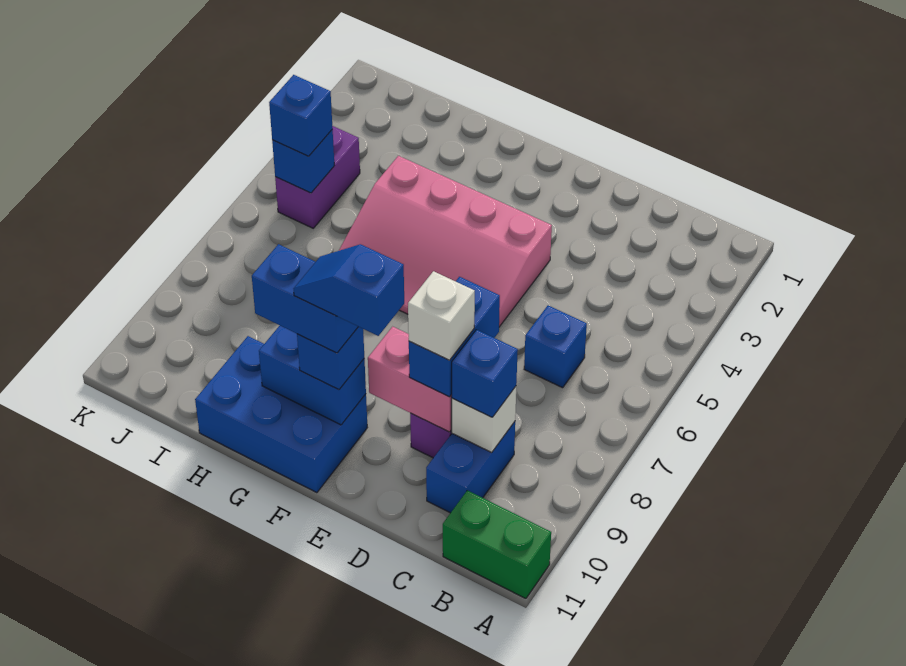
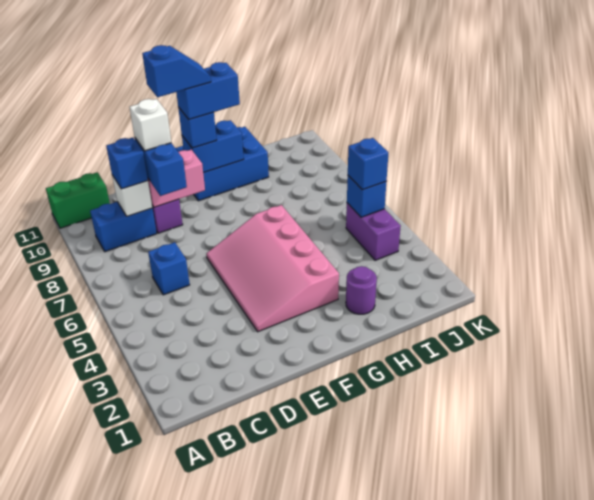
blue 1x2 brick [426,422,515,513] -> blue 1x2 brick turned to [90,202,157,252]
pink 3x4 slope [339,156,552,327] -> pink 3x4 slope turned to [206,205,339,332]
none -> purple 1x1 round brick [346,266,377,314]

